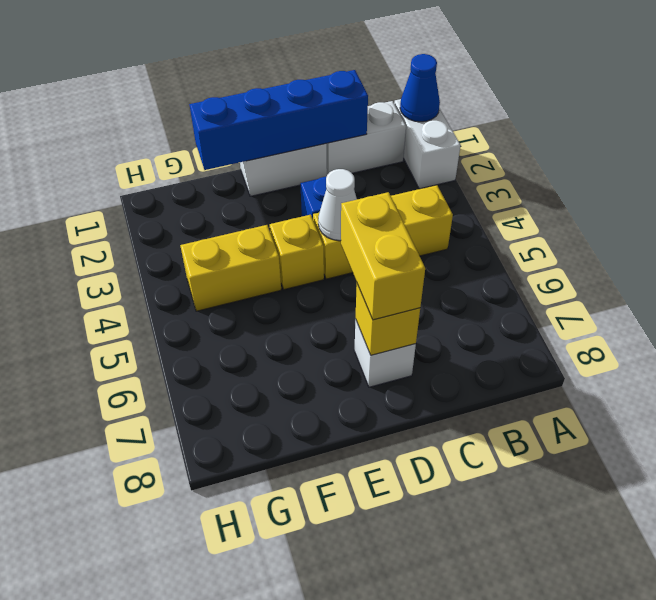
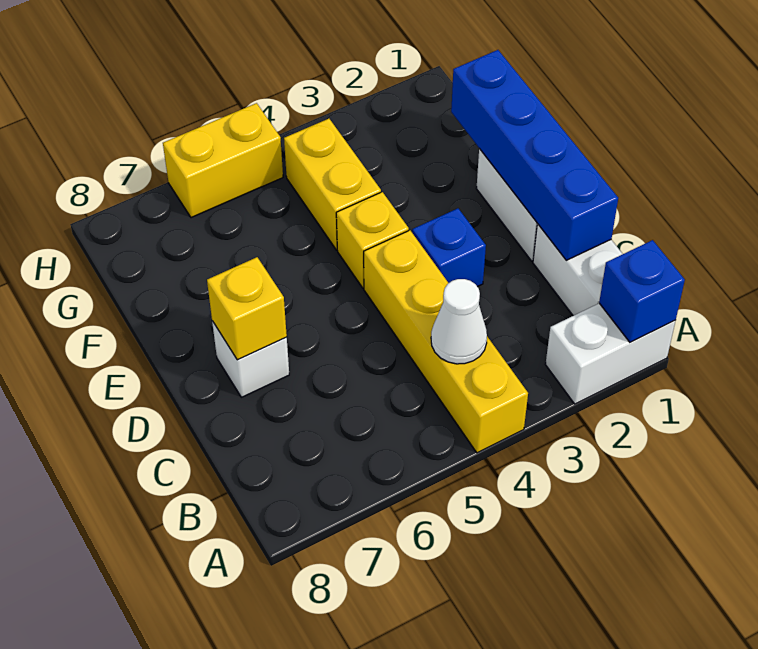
blue 1x1 cone [400,54,440,122] -> blue 1x1 brick [599,240,685,342]
yellow 1x3 brick [313,185,453,279] -> yellow 1x4 brick [364,230,528,453]
white 1x1 cone [318,169,357,241] -> white 1x1 cone moved to [431,279,487,364]
yellow 1x2 brick [341,192,425,320] -> yellow 1x2 brick moved to [163,103,283,218]

